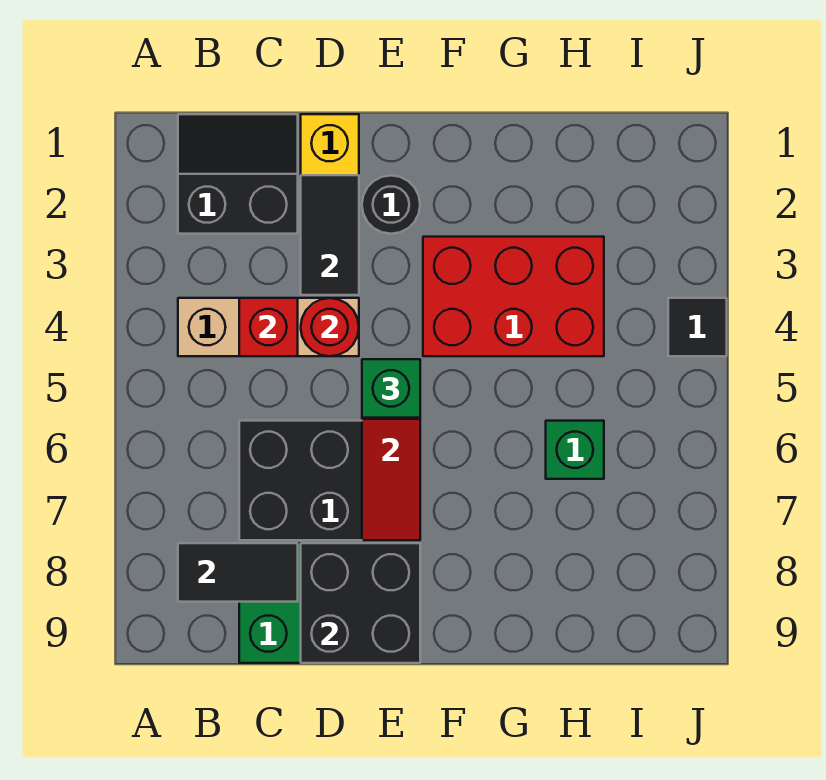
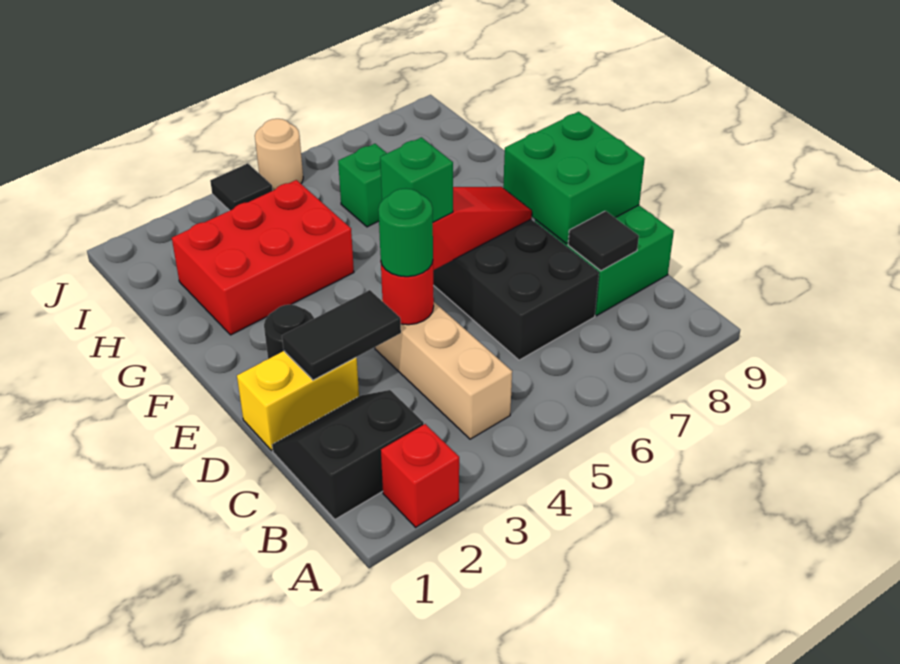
black 2x2 slope [178,114,298,234] -> black 2x2 slope turned to [272,390,424,519]
black 1x2 tile [178,543,298,602] -> black 1x1 tile [568,211,639,271]
red 1x1 brick [239,298,298,356] -> red 1x1 brick moved to [381,424,459,527]
none -> green 1x1 round brick [378,189,433,277]
black 2x2 brick [301,543,420,663] -> green 2x2 brick [503,112,645,244]
red 2x3 brick [423,237,604,356] -> red 2x3 brick turned to [172,180,354,335]
none -> tan 1x1 round brick [255,119,303,191]

